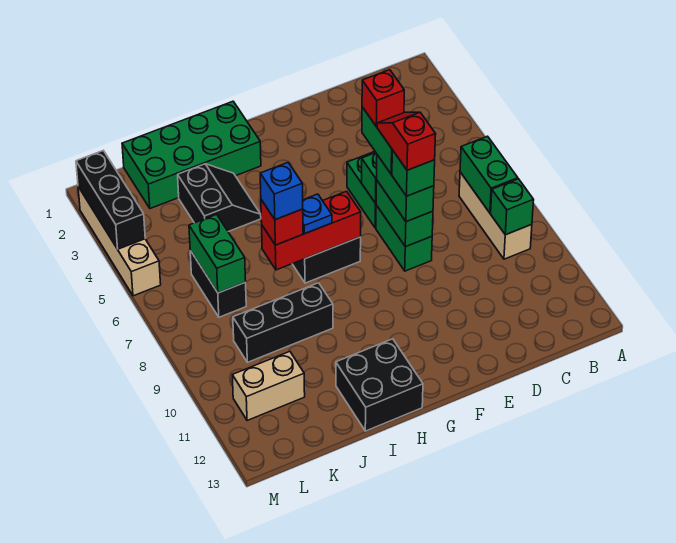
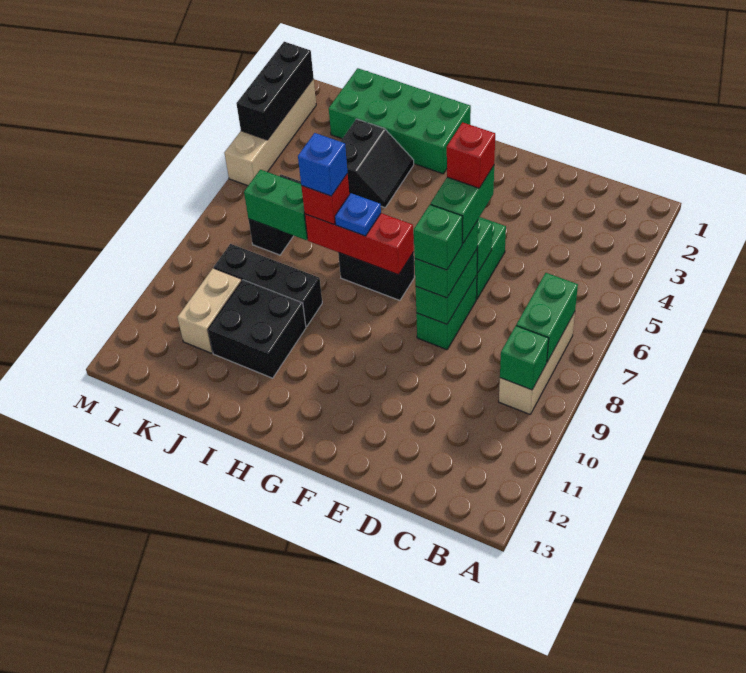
red 1x2 slope [377,112,436,170] -> none
black 2x2 brick [336,339,423,431] -> black 2x2 brick moved to [208,280,306,378]
green 1x2 brick [189,214,246,293] -> green 1x2 brick turned to [244,170,308,240]
tan 1x2 brick [232,352,305,421] -> tan 1x2 brick turned to [177,268,242,353]

